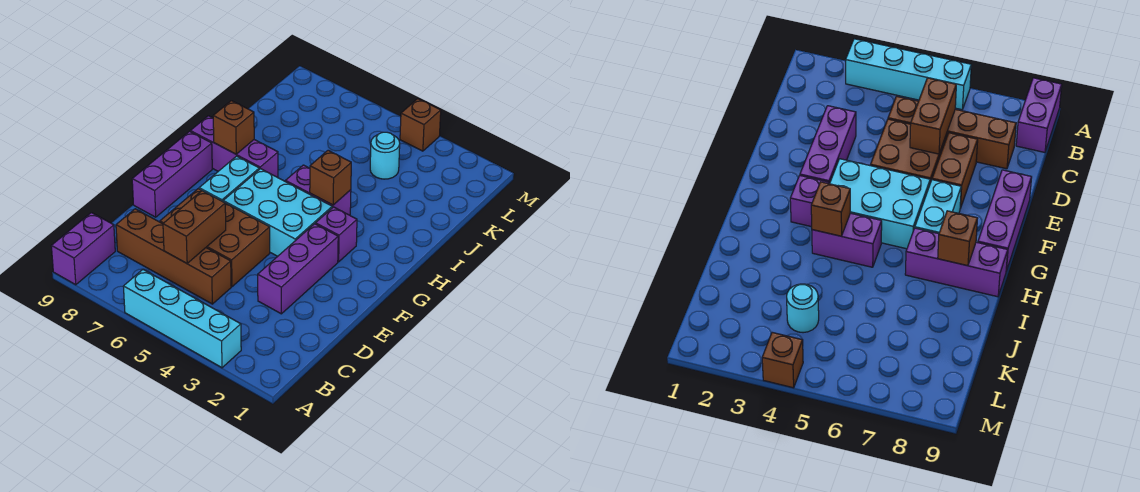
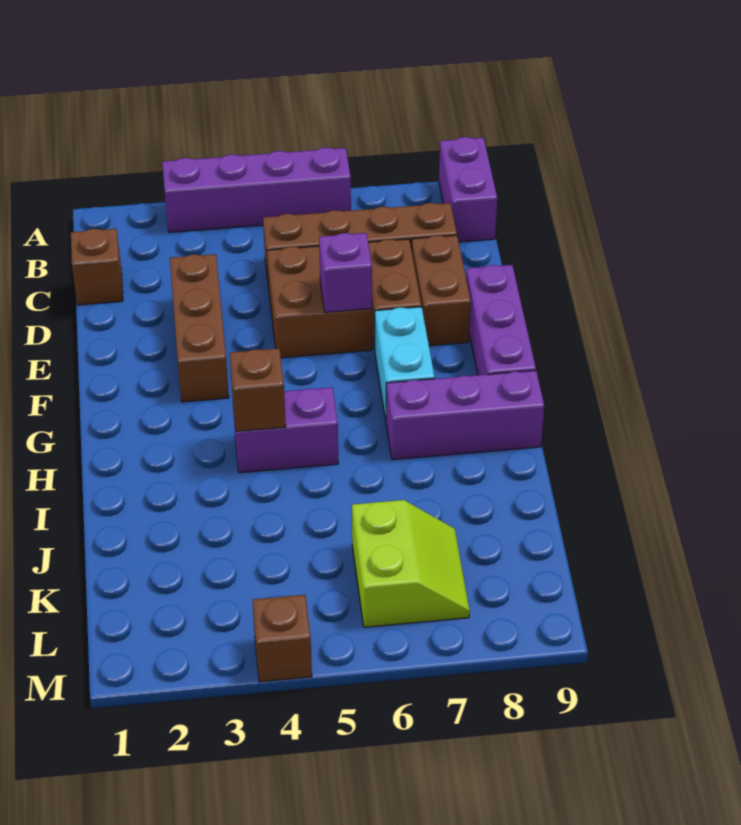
cyan 1x4 brick [123,270,241,368] -> purple 1x4 brick [162,147,351,232]
brown 1x2 brick [163,191,226,263] -> brown 1x2 brick moved to [411,235,471,346]
purple 1x3 brick [258,224,338,314] -> brown 1x3 brick [170,254,229,402]
cyan 2x3 brick [223,169,332,256] -> none
purple 1x1 brick [316,207,357,262] -> purple 1x1 brick moved to [319,233,372,312]
brown 1x1 brick [213,101,254,154] -> brown 1x1 brick moved to [71,229,123,305]
cyan 1x1 round brick [370,132,400,179] -> none
none -> lime 2x2 slope [352,500,470,627]

